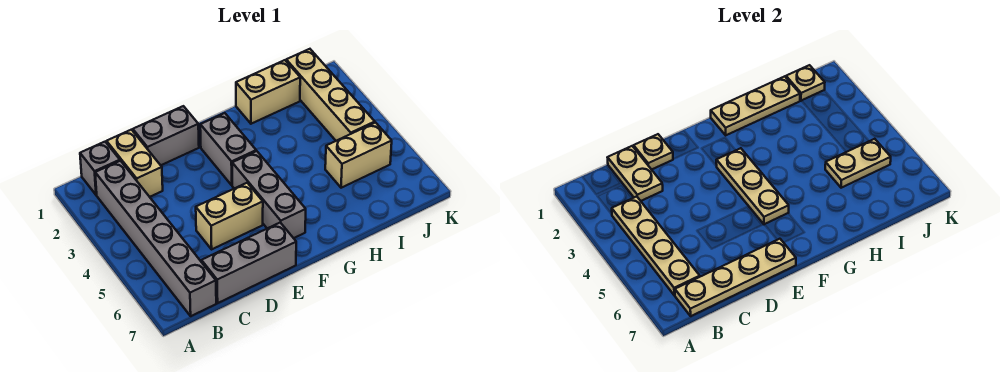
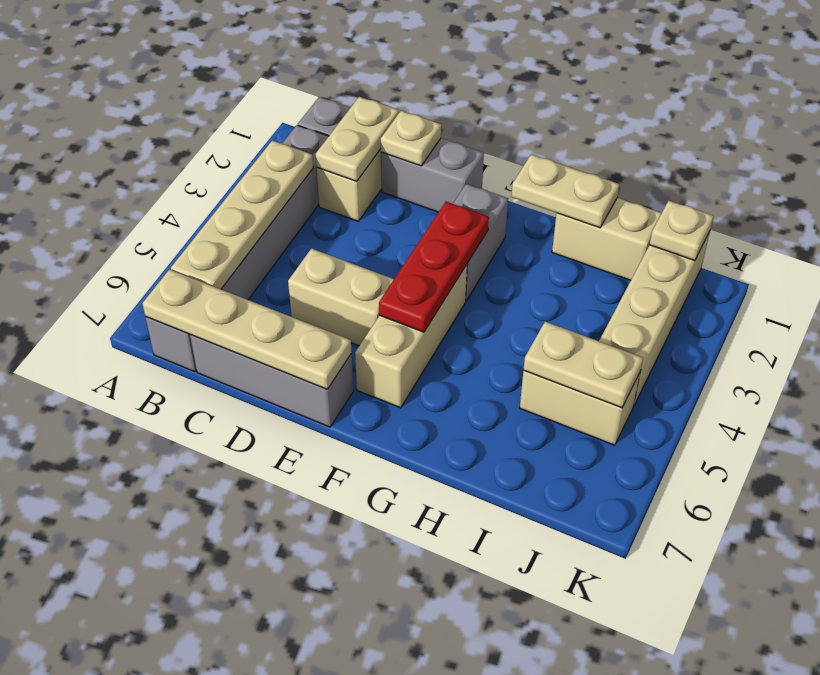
tan 1x3 plate [716,148,789,224] -> red 1x3 plate [379,202,489,332]
grey 1x3 brick [232,151,306,238] -> tan 1x3 brick [355,265,467,408]
tan 1x3 plate [711,76,800,135] -> tan 1x2 plate [511,154,619,228]

